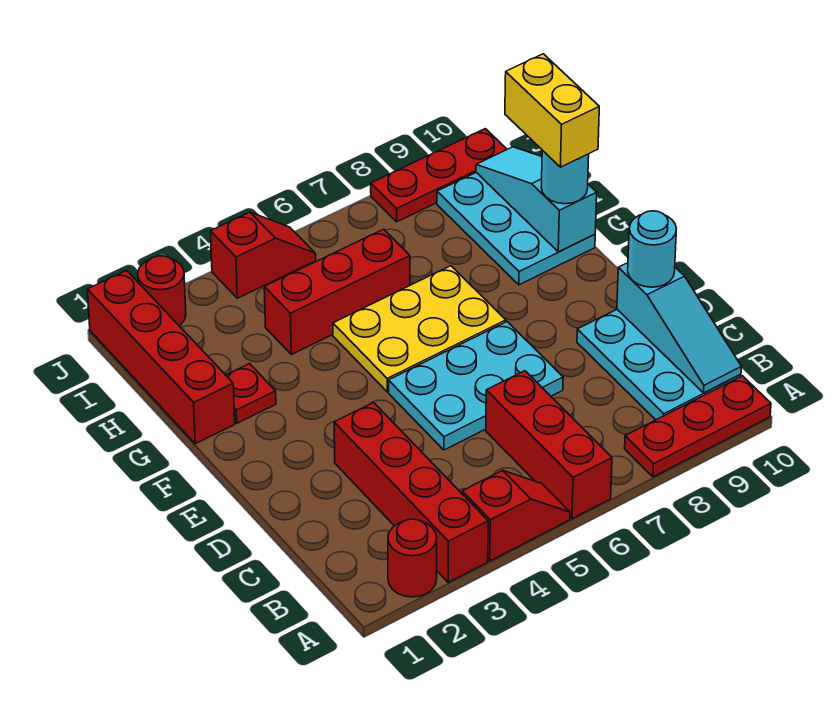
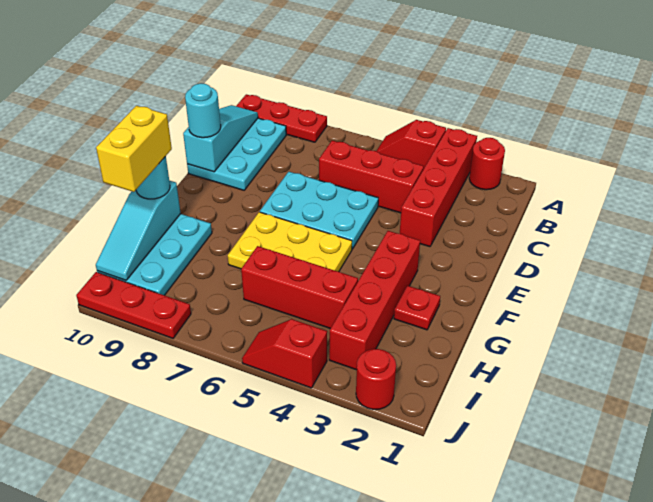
red 1x3 brick [486,371,612,519] -> red 1x3 brick turned to [319,141,424,213]
red 1x4 brick [87,270,235,444] -> red 1x4 brick moved to [329,231,420,370]

